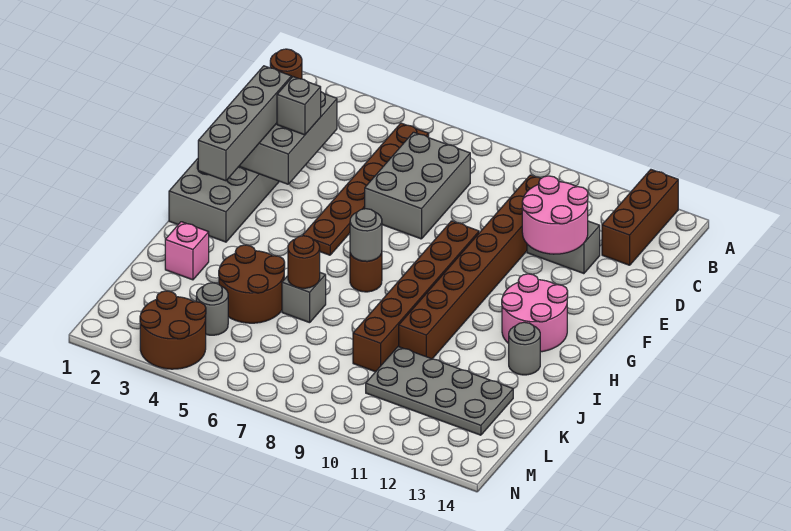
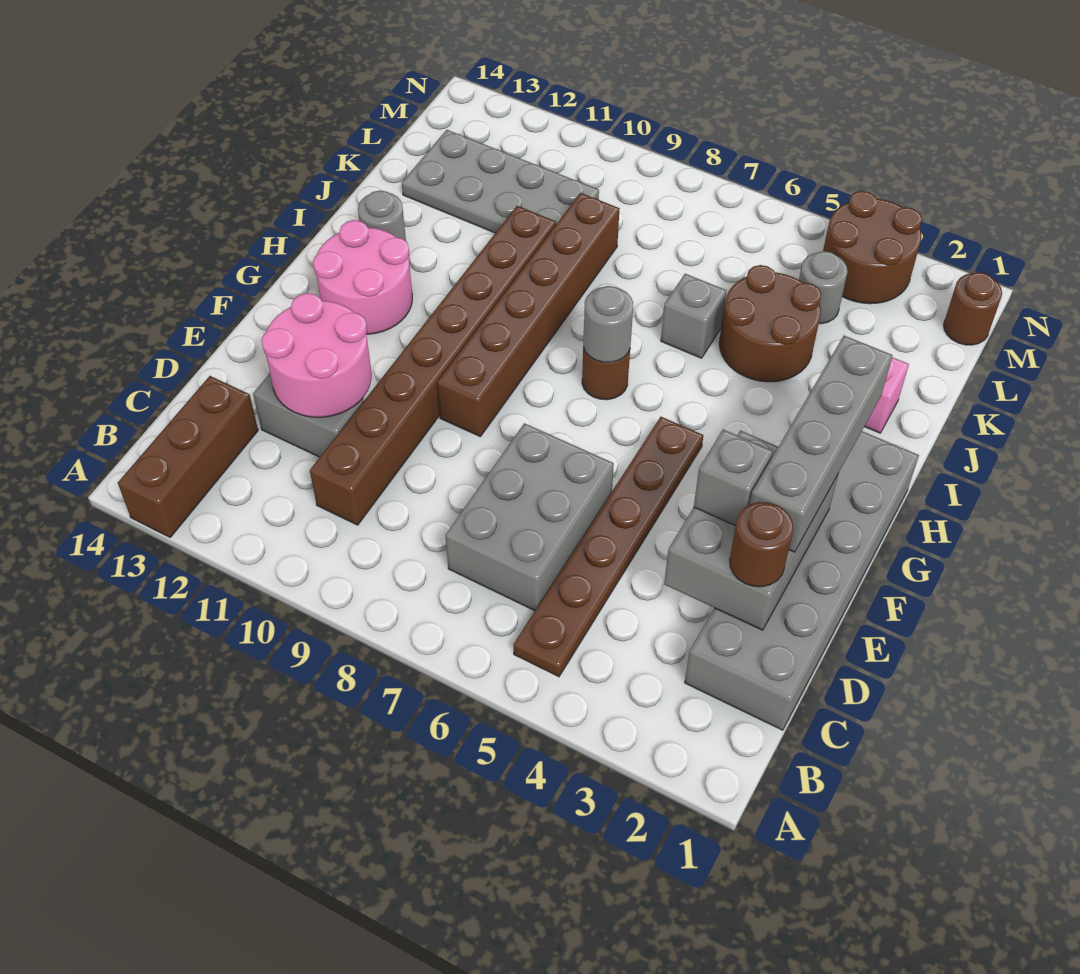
brown 1x1 round brick [288,236,320,288] -> brown 1x1 round brick moved to [944,272,1002,345]

